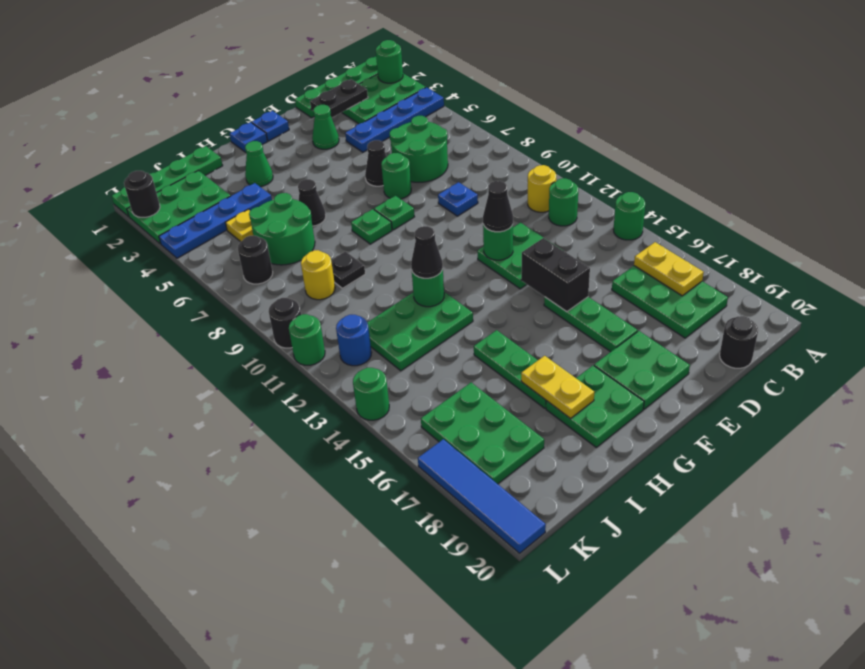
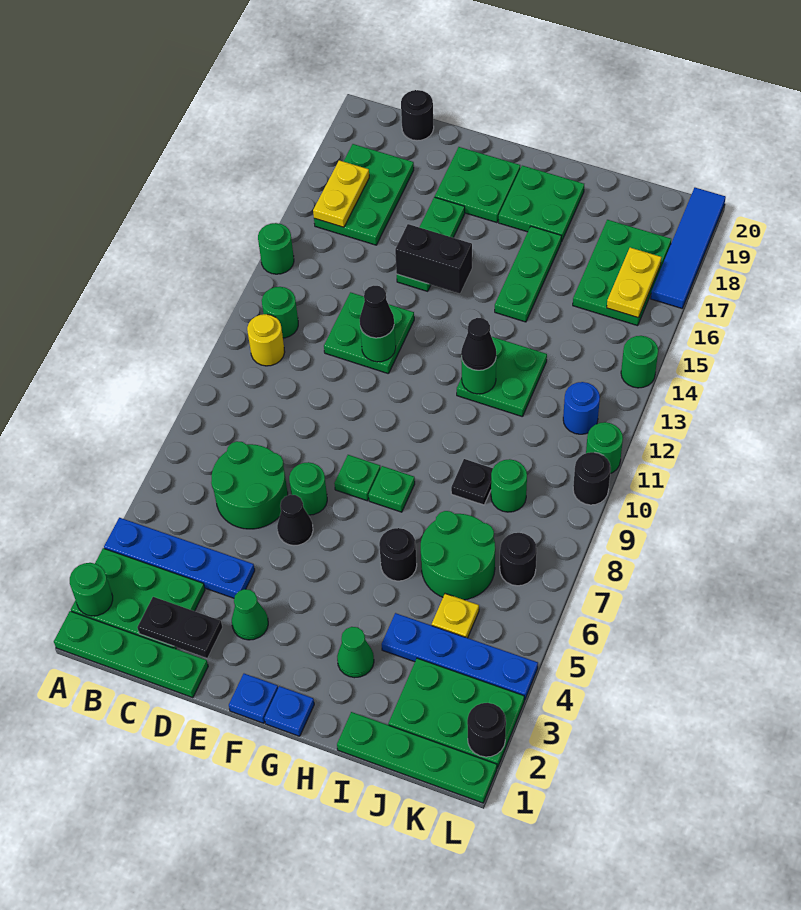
blue 1x1 plate [438,182,478,216] -> none
black 1x2 brick [521,238,590,312] -> black 1x2 brick turned to [395,224,472,293]
black 1x1 cone [298,179,326,226] -> black 1x1 round brick [379,528,417,581]
green 2x3 plate [367,292,473,371] -> green 2x2 plate [457,337,547,417]
yellow 1x2 plate [521,356,594,419] -> yellow 1x2 plate moved to [607,248,661,318]
yellow 1x1 round brick [301,250,335,300] -> green 1x1 round brick [491,459,527,512]

